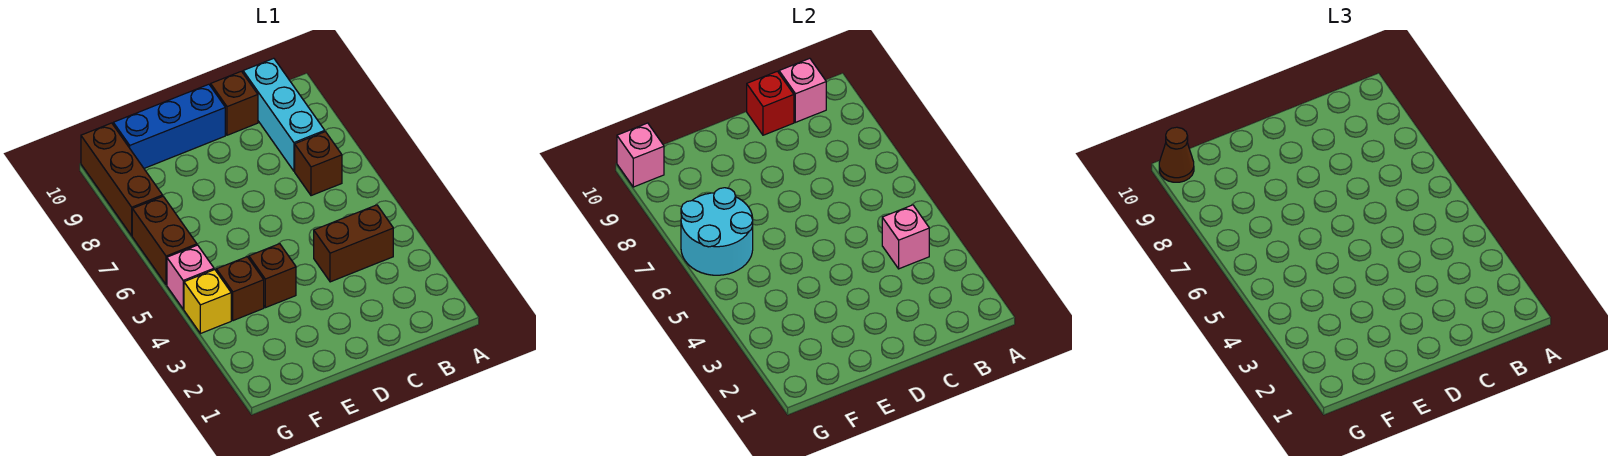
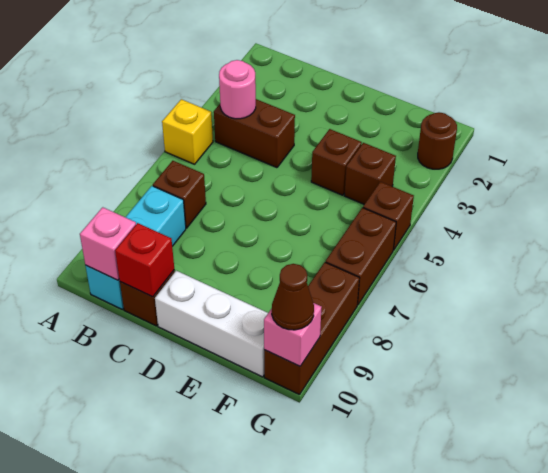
pink 1x1 brick [882,205,929,269] -> pink 1x1 round brick [219,60,256,119]
blue 1x3 brick [113,84,225,168] -> white 1x3 brick [155,271,268,377]
cyan 2x2 round brick [681,188,753,275] -> none
none -> brown 1x1 round brick [418,112,457,169]
yellow 1x1 brick [184,270,231,334] -> yellow 1x1 brick moved to [162,99,213,164]
pink 1x1 brick [167,245,214,309] -> brown 1x1 brick [363,182,414,250]

